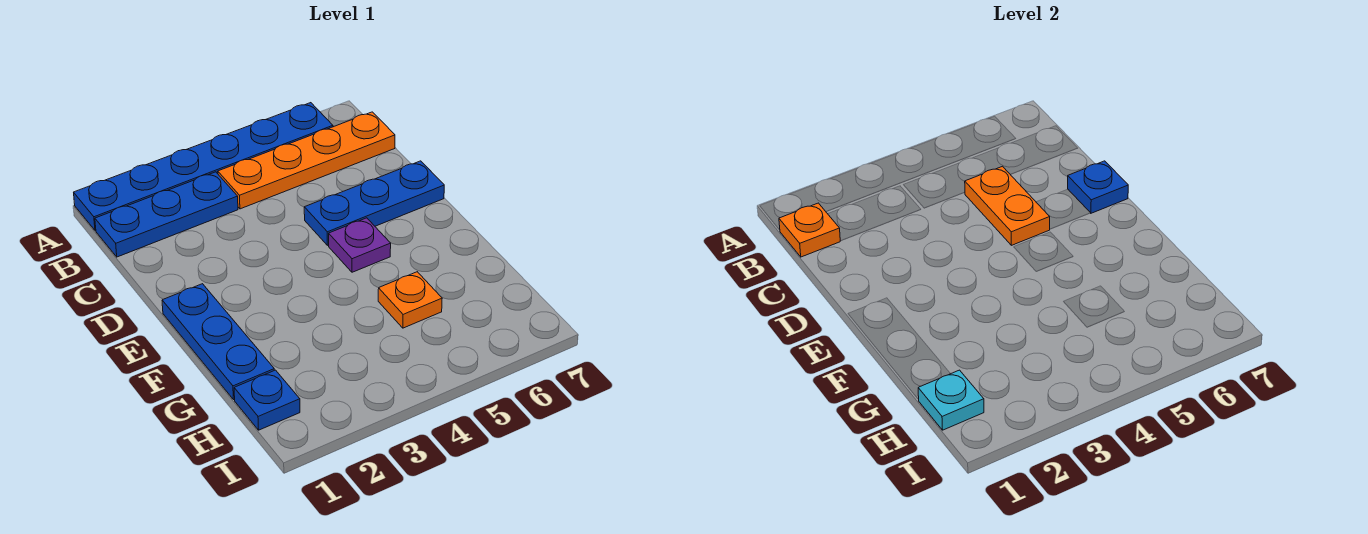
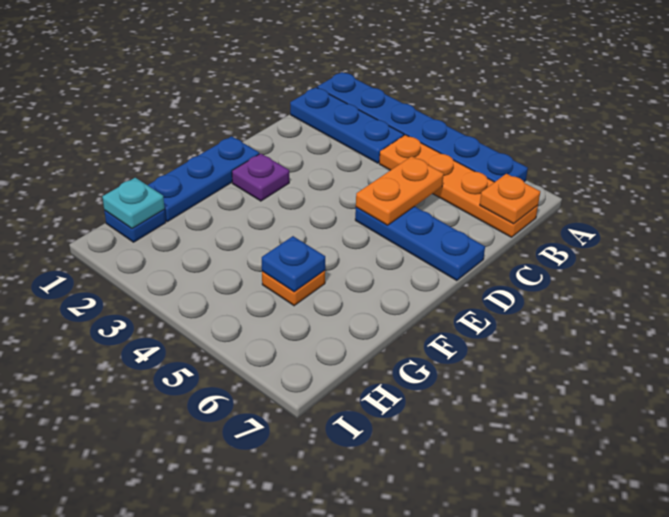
orange 1x1 plate [779,203,840,257] -> orange 1x1 plate moved to [480,174,540,224]
blue 1x1 plate [1068,161,1128,213] -> blue 1x1 plate moved to [262,236,325,292]
purple 1x1 plate [329,218,391,272] -> purple 1x1 plate moved to [232,153,289,201]

